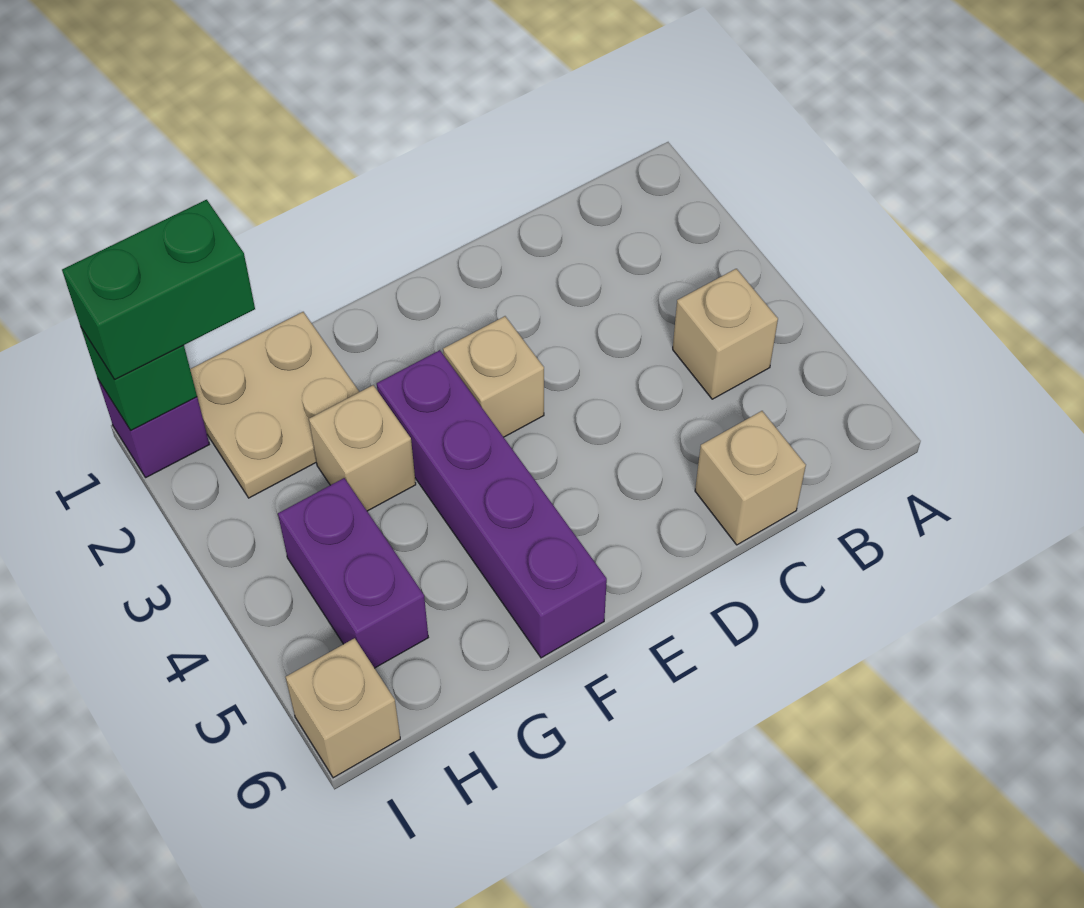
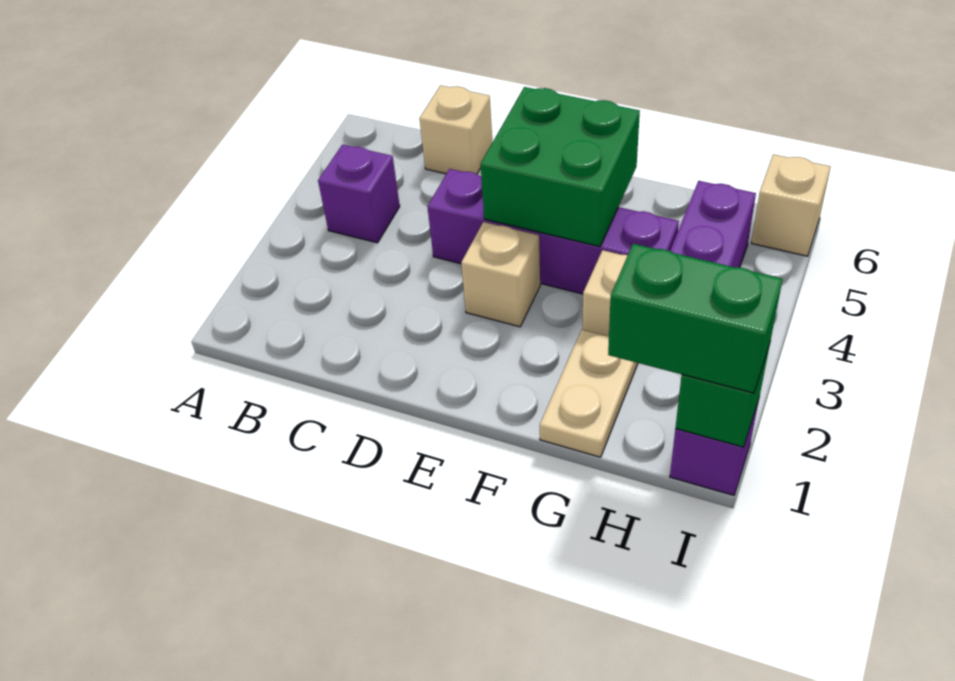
tan 1x1 brick [673,269,778,399] -> purple 1x1 brick [318,145,400,243]
none -> green 2x2 brick [480,87,640,247]
purple 1x4 brick [377,350,607,658] -> purple 1x4 brick turned to [427,169,679,294]
tan 2x2 plate [190,312,359,498] -> tan 1x2 plate [540,330,638,457]

